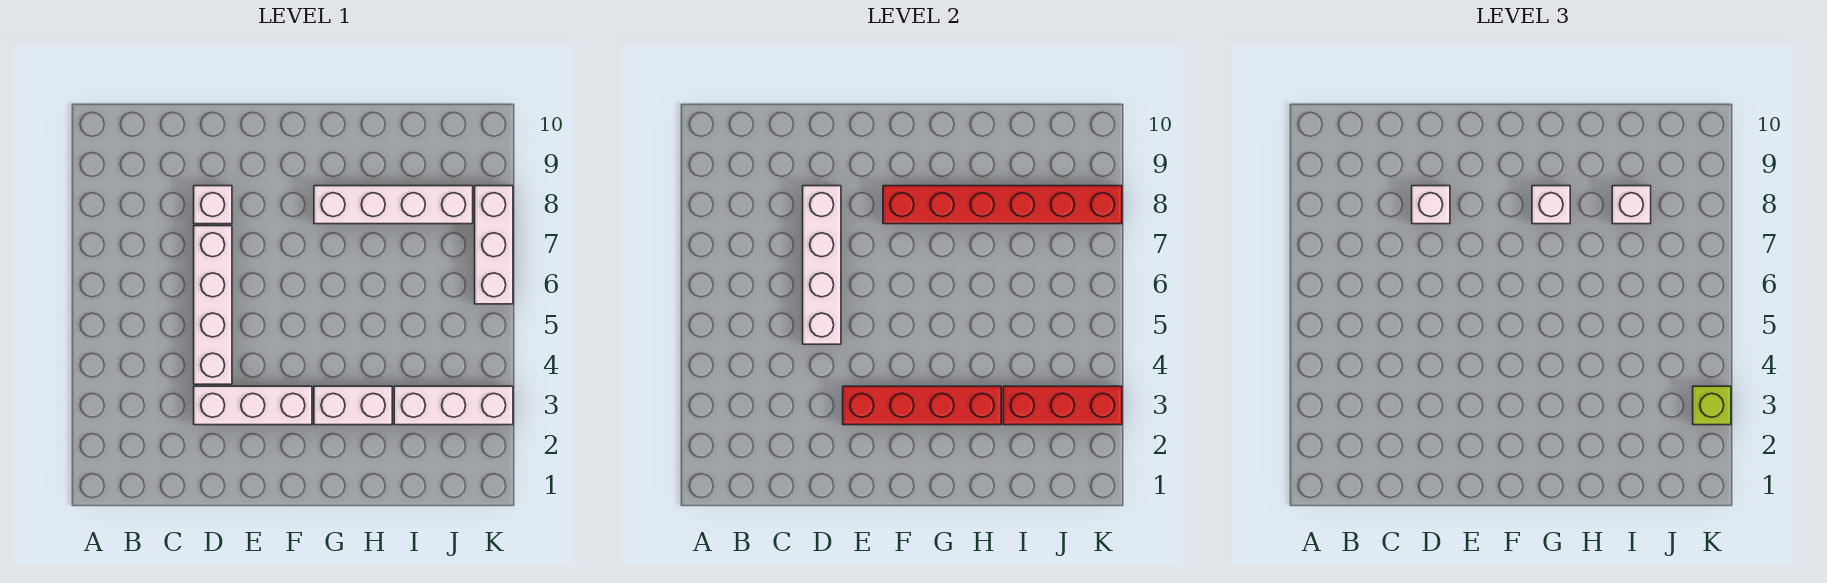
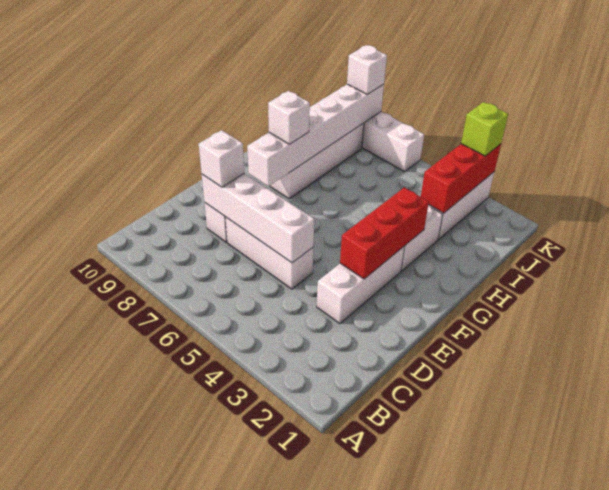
white 1x4 brick [194,226,232,384] -> white 1x3 brick [225,217,313,289]
red 1x4 brick [843,386,1001,425] -> red 1x3 brick [340,187,429,279]
red 1x6 brick [883,186,1122,224] -> white 1x6 brick [247,84,384,186]
white 1x1 brick [1612,186,1651,224] -> white 1x1 brick moved to [347,45,387,94]

